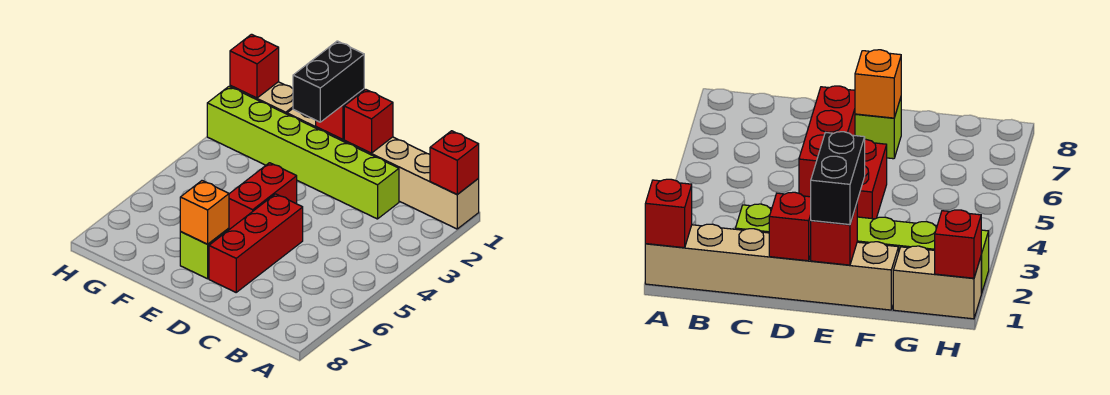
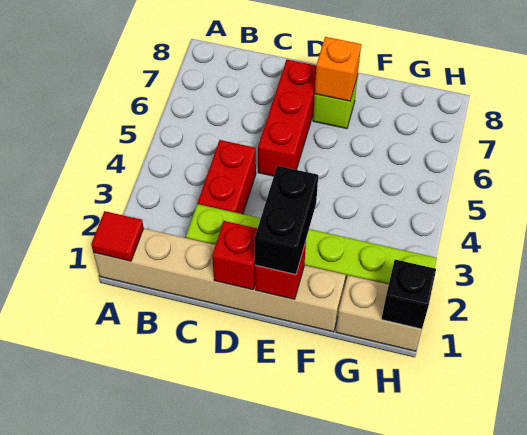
red 1x1 brick [430,131,479,194] -> red 1x1 tile [91,211,144,261]
red 1x2 brick [229,163,297,230] -> red 1x2 brick moved to [198,140,256,214]
red 1x1 brick [230,34,279,98] -> black 1x1 brick [382,260,436,329]

